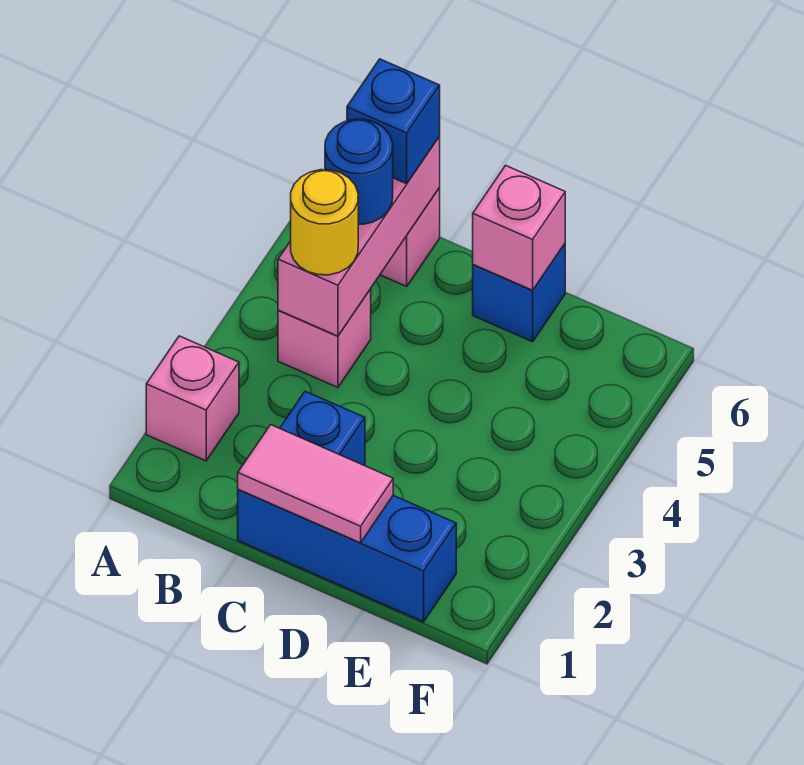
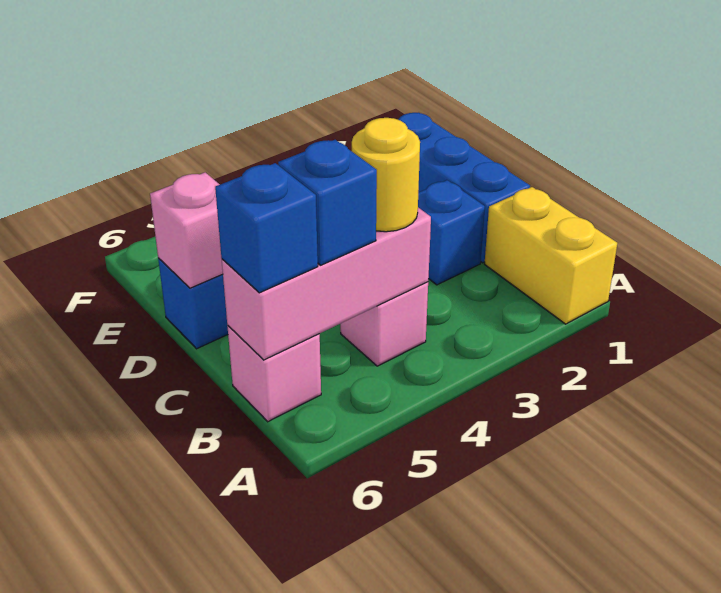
none -> yellow 1x2 brick [485,187,617,324]
pink 1x1 brick [146,336,239,461] -> none
blue 1x1 round brick [325,119,393,224] -> blue 1x1 brick [278,140,377,265]
pink 1x2 tile [238,425,393,543] -> none

